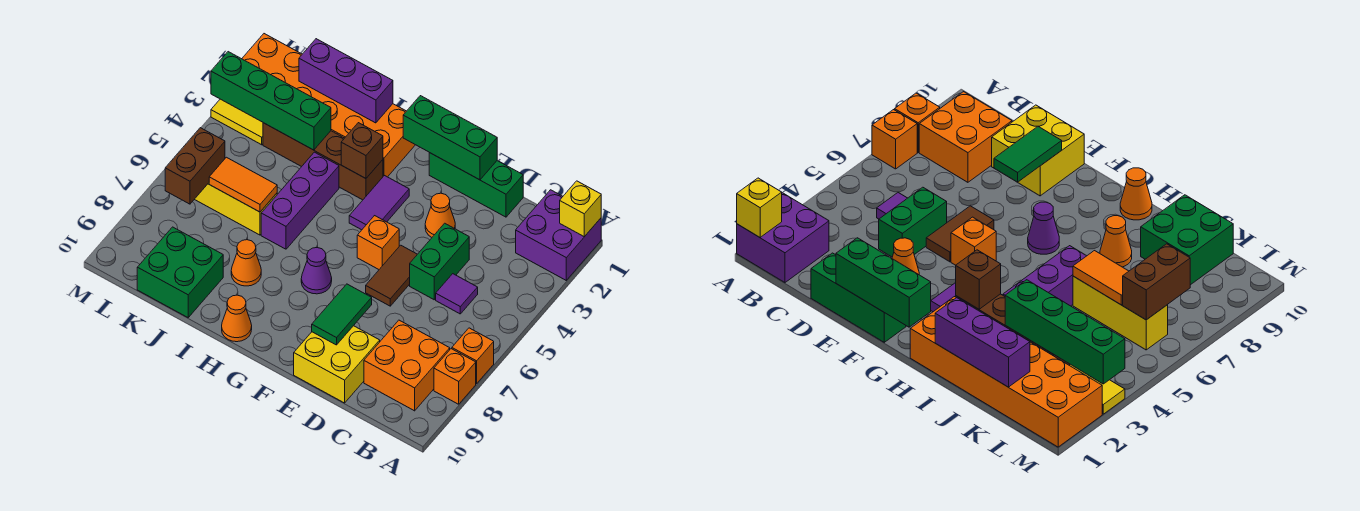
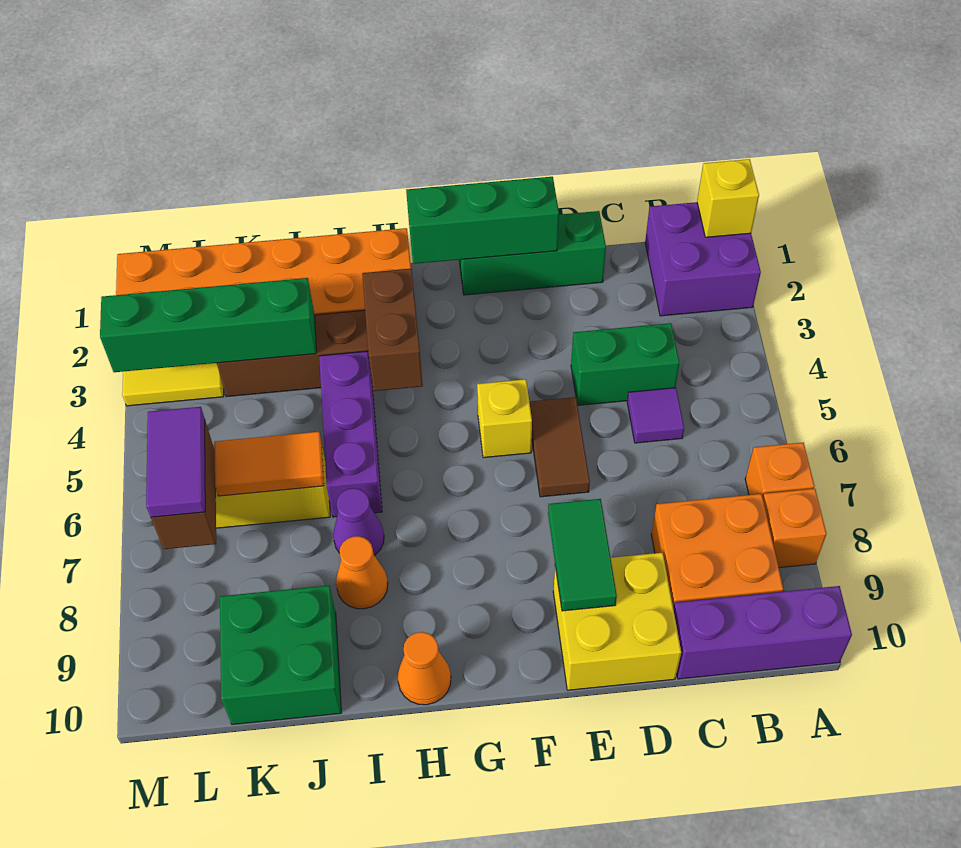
green 1x2 brick [410,223,469,300] -> green 1x2 brick turned to [571,323,679,405]
orange 1x1 cone [425,193,455,237] -> none
orange 1x1 brick [357,216,399,269] -> yellow 1x1 brick [477,379,532,458]
purple 1x2 tile [349,176,409,230] -> purple 1x2 tile moved to [146,407,205,517]
purple 1x1 cone [301,247,332,294] -> purple 1x1 cone moved to [333,488,384,556]
brown 1x1 brick [341,123,383,178] -> brown 1x2 brick [362,269,423,391]
purple 1x3 brick [299,39,393,123] -> purple 1x3 brick moved to [673,586,852,679]

